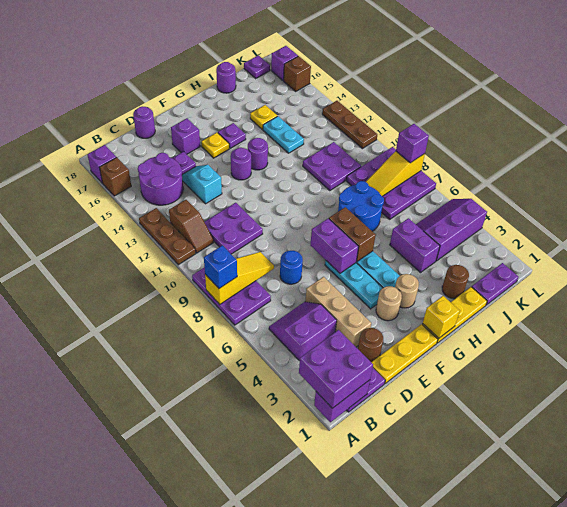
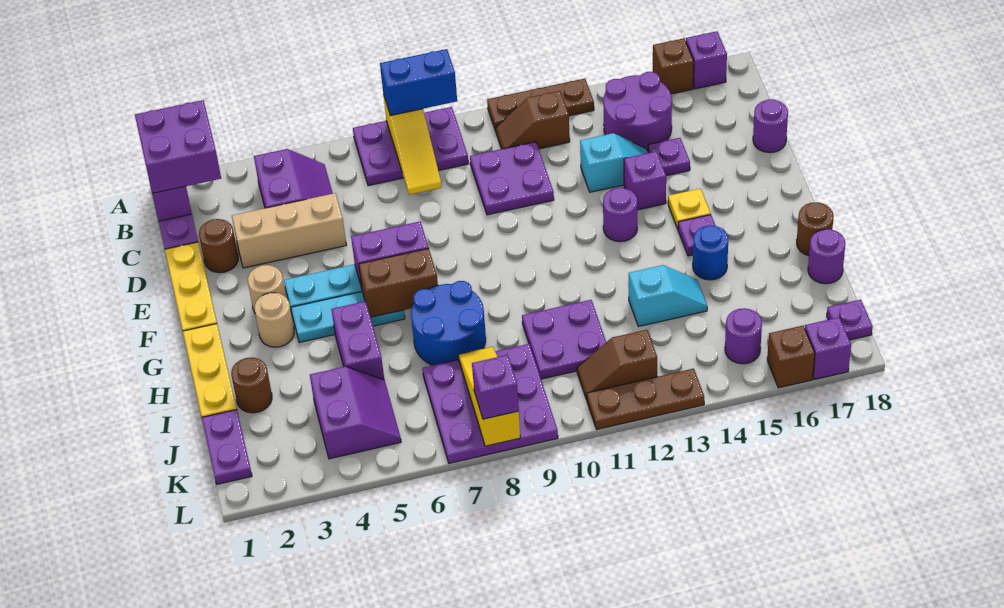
blue 1x1 brick [204,245,237,288] -> blue 1x2 brick [380,49,457,116]
blue 1x1 round brick [280,251,303,284] -> blue 1x1 round brick moved to [693,226,728,280]
purple 1x1 brick [171,118,200,154] -> purple 1x1 brick moved to [624,151,666,210]
yellow 1x1 brick [423,296,460,338] -> none
purple 1x1 round brick [248,138,268,170] -> purple 1x1 round brick moved to [725,308,762,364]
none -> brown 1x1 round brick [797,202,834,256]
purple 1x2 brick [390,218,440,272] -> purple 1x2 brick turned to [331,301,384,380]
cyan 1x2 plate [263,116,304,153] -> cyan 1x2 slope [629,265,708,326]
yellow 1x1 plate [250,105,277,130] -> none
purple 2x3 slope [416,199,487,261] -> purple 2x2 slope [310,366,401,459]
none -> brown 1x2 slope [577,330,657,400]

